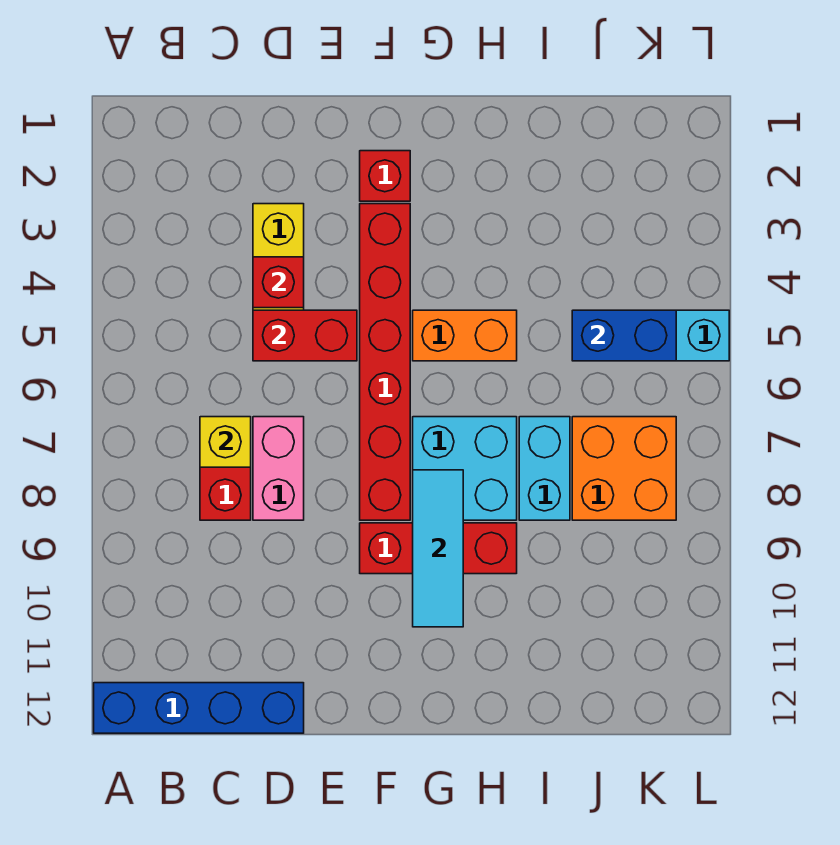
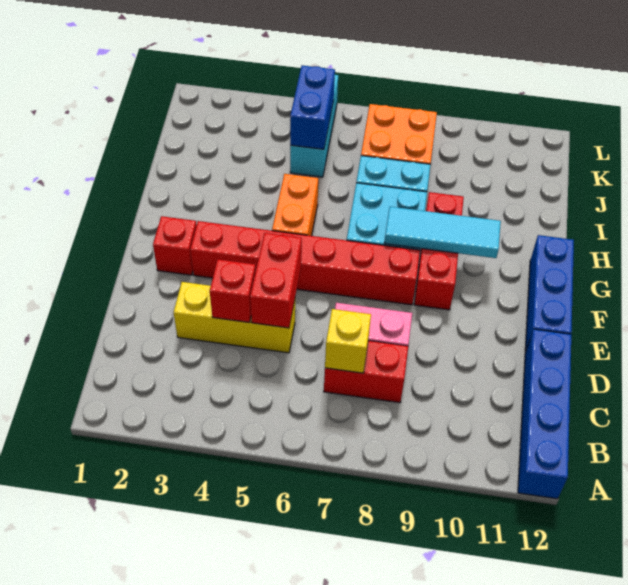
none -> blue 1x3 brick [525,235,574,352]

